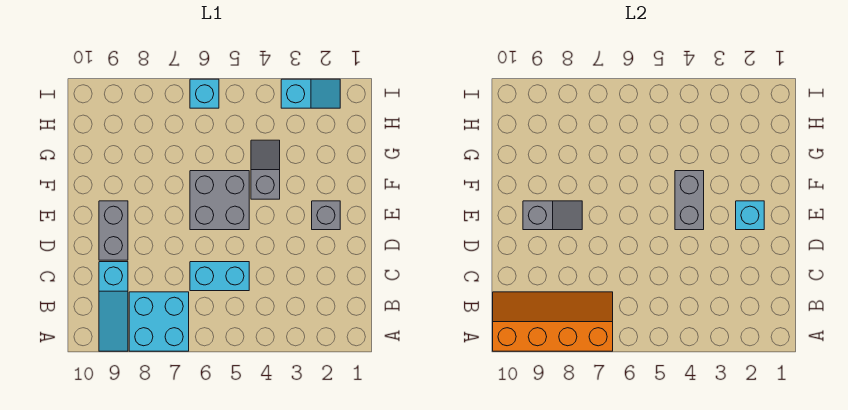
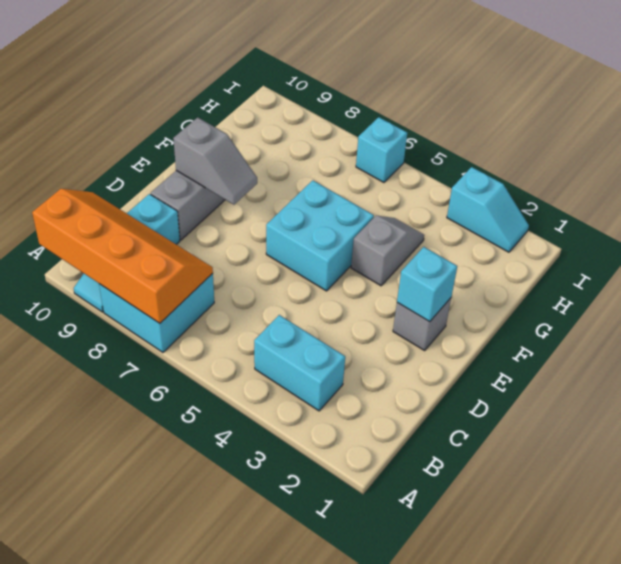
cyan 1x2 brick [190,262,249,291] -> cyan 1x2 brick moved to [254,315,345,411]
grey 1x2 brick [675,171,704,230] -> none
grey 2x2 brick [190,171,249,230] -> cyan 2x2 brick [266,180,374,291]

